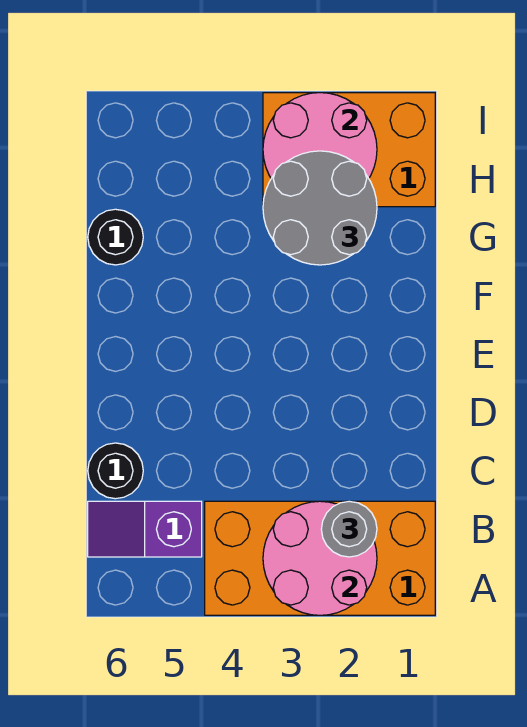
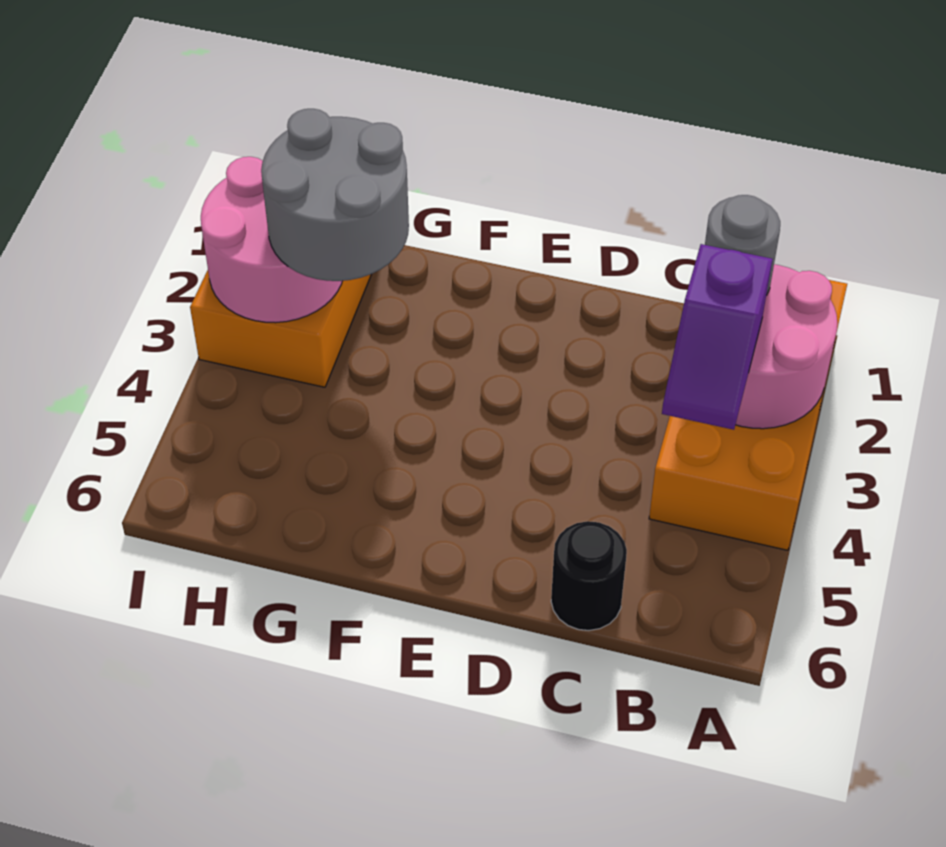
purple 1x2 slope [88,501,202,557] -> purple 1x2 slope moved to [662,244,773,430]
black 1x1 round brick [88,209,143,265] -> none

